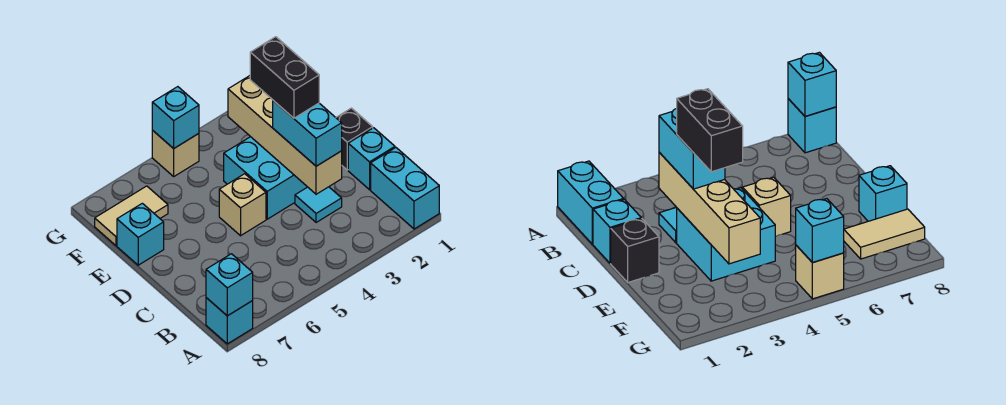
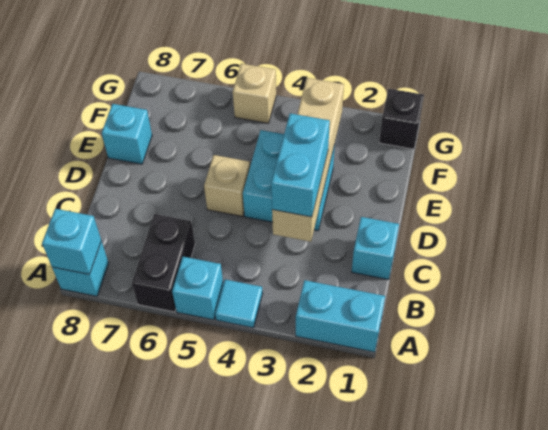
cyan 1x2 brick [371,148,439,229] -> cyan 1x2 brick turned to [296,280,385,352]
cyan 1x1 tile [295,187,342,223] -> cyan 1x1 tile moved to [215,279,263,328]
black 1x1 brick [336,108,373,170] -> black 1x1 brick moved to [379,89,424,149]
black 1x2 brick [250,37,319,118] -> black 1x2 brick moved to [132,214,195,312]
tan 1x2 tile [95,186,168,245] -> none
cyan 1x1 brick [152,87,199,149] -> cyan 1x1 brick moved to [172,257,223,320]

